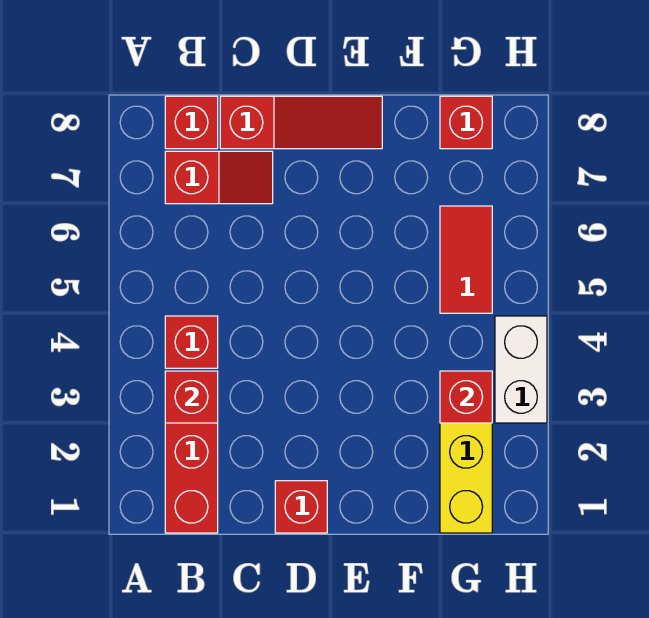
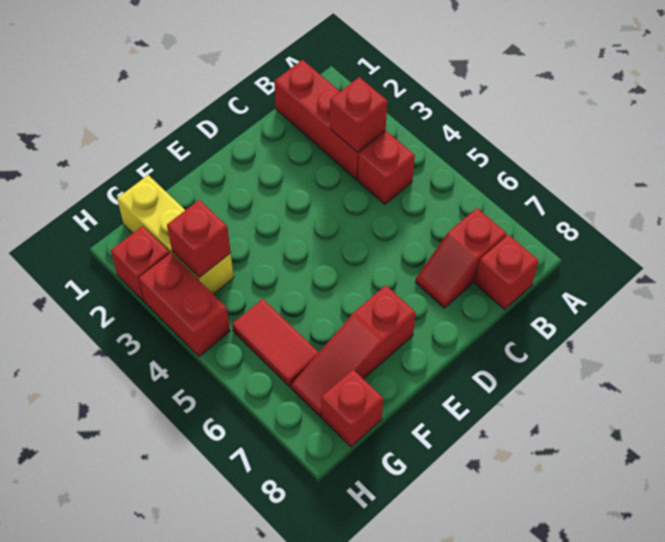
red 1x3 slope [220,96,382,149] -> red 1x3 slope moved to [291,285,416,416]
red 1x1 brick [275,481,327,533] -> red 1x1 brick moved to [111,226,170,301]
white 1x2 brick [495,316,547,423] -> red 1x2 brick [139,253,230,356]

